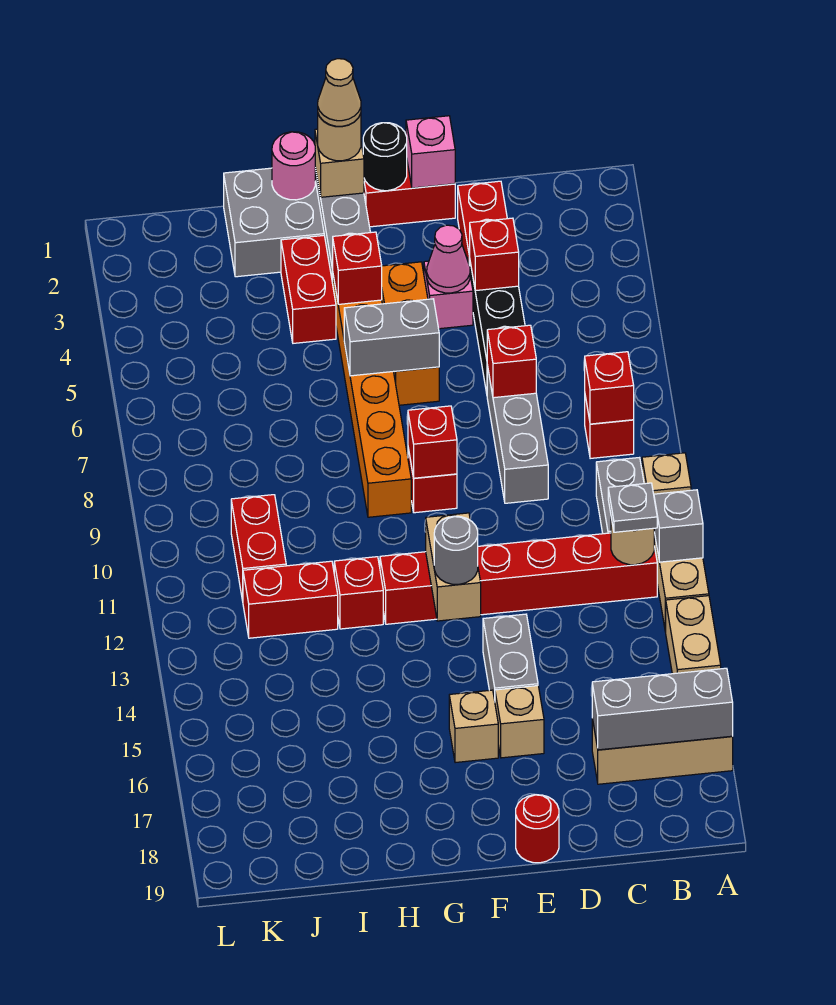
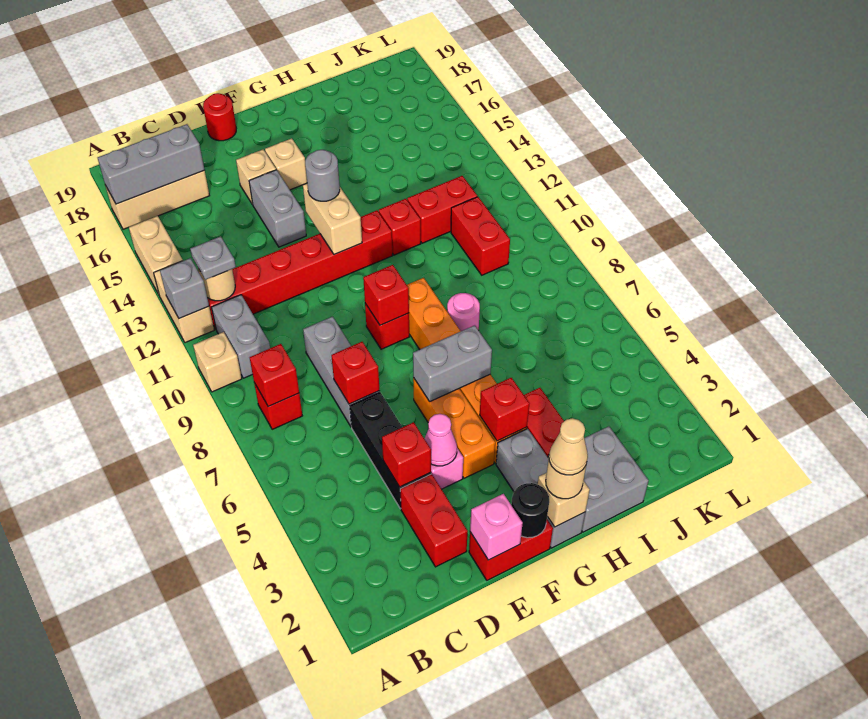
pink 1x1 round brick [272,132,315,200] -> pink 1x1 round brick moved to [447,293,480,331]

